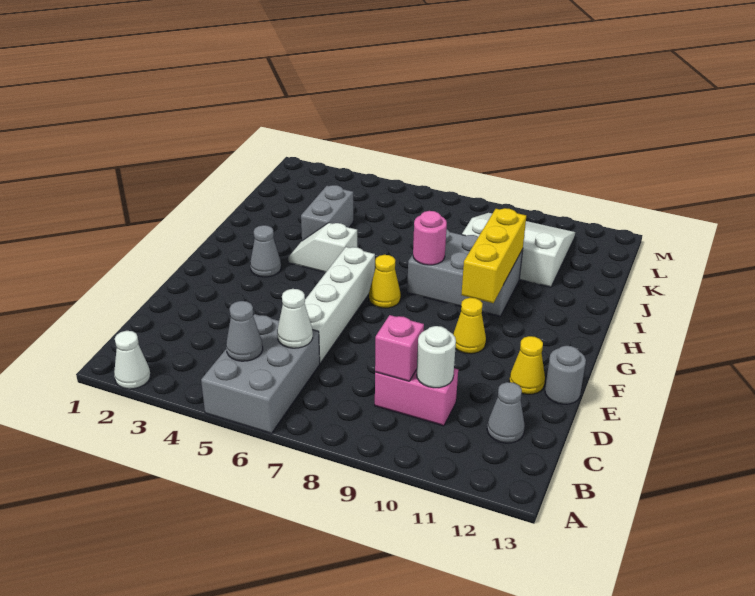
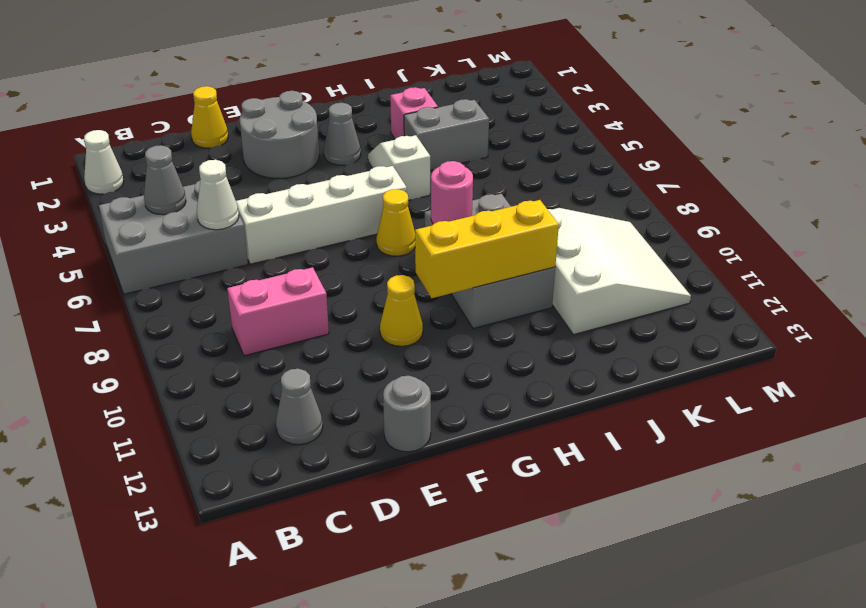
pink 1x2 brick [375,368,458,426] -> pink 1x2 brick turned to [227,267,329,356]
pink 1x1 brick [375,315,424,381] -> pink 1x1 brick moved to [390,87,438,139]
white 1x1 round brick [417,326,456,388] -> none
none -> grey 2x2 round brick [240,91,319,178]
yellow 1x1 cone [509,336,545,394] -> yellow 1x1 cone moved to [191,86,228,148]

